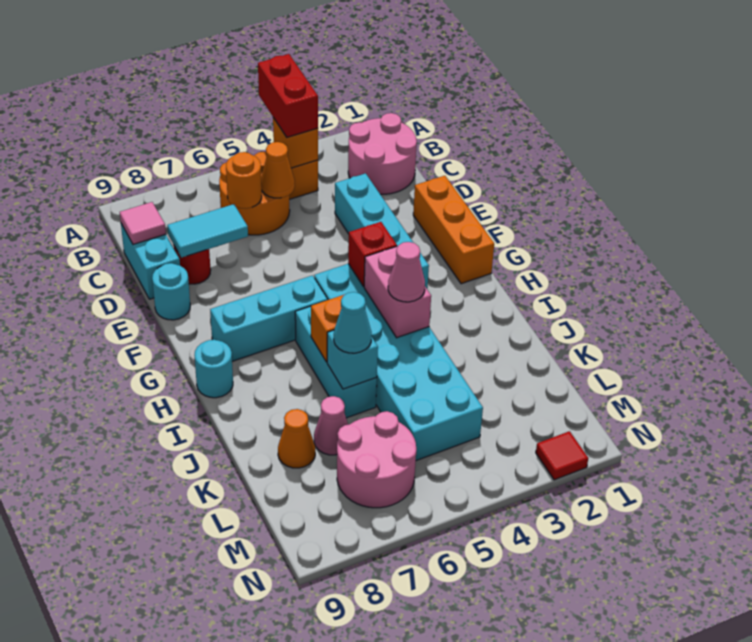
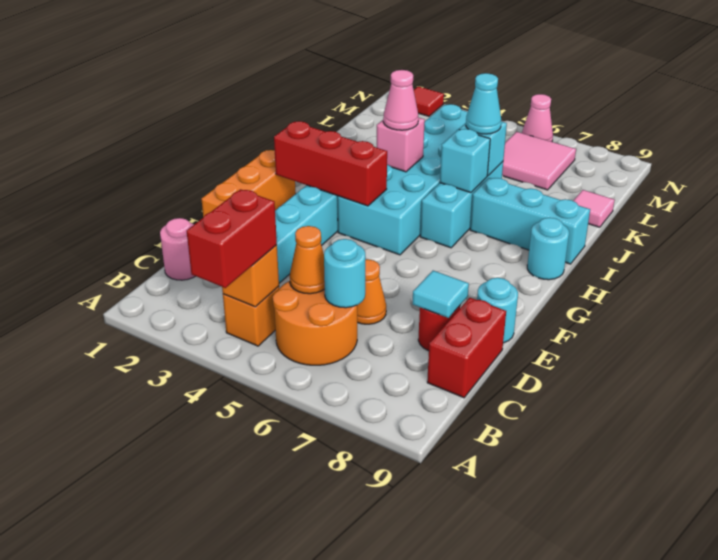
pink 2x2 round brick [348,113,417,194] -> pink 1x1 round brick [160,218,195,280]
orange 1x1 round brick [226,152,262,208] -> cyan 1x1 round brick [324,239,365,308]
cyan 1x2 brick [121,224,180,299] -> red 1x2 brick [427,298,506,398]
pink 1x1 tile [120,202,166,244] -> pink 1x1 tile moved to [573,190,615,227]
cyan 1x2 tile [167,204,248,258] -> cyan 1x1 tile [413,271,469,318]
red 1x1 brick [348,222,397,287] -> red 1x3 brick [274,121,387,206]
cyan 1x3 brick [210,276,328,361] -> cyan 1x3 brick moved to [470,178,590,264]
pink 1x2 brick [364,246,431,338] -> pink 1x1 brick [377,117,425,172]
orange 1x1 brick [311,295,344,362] -> cyan 1x1 brick [440,129,490,193]
pink 1x1 cone [314,396,348,455] -> pink 1x1 cone moved to [522,94,553,142]
orange 1x1 cone [278,409,315,468] -> orange 1x1 cone moved to [357,259,386,324]
pink 2x2 round brick [337,411,416,508] -> pink 2x2 tile [502,132,576,190]

